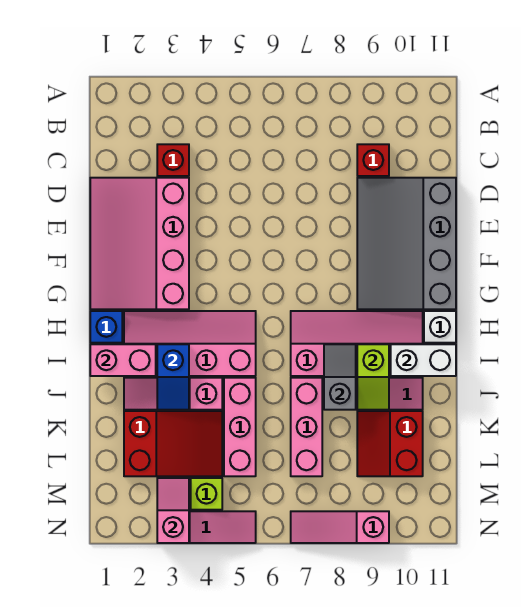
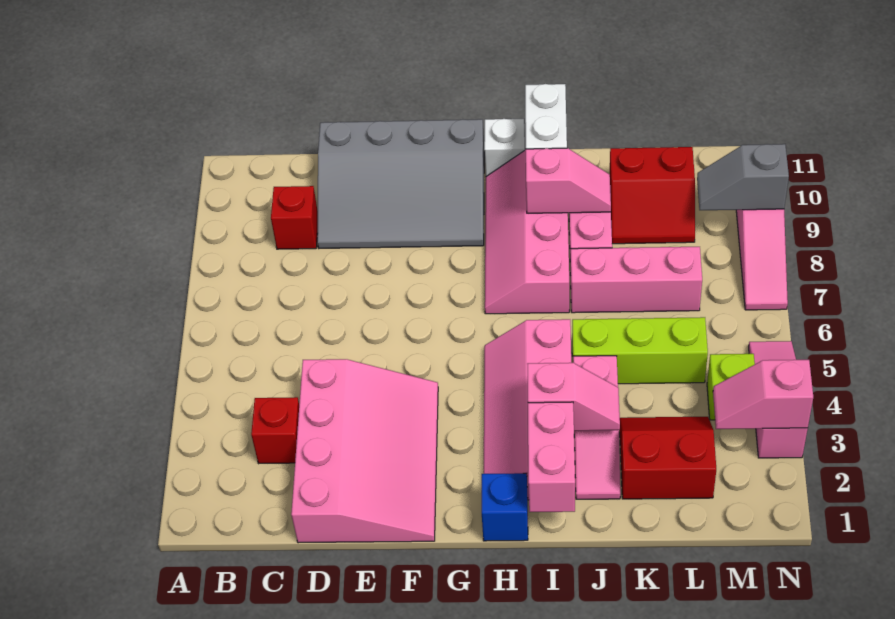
pink 3x4 slope [90,178,189,309] -> pink 3x4 slope turned to [291,359,438,543]
blue 1x2 slope [157,344,189,410] -> pink 1x2 slope [528,363,620,431]
grey 1x2 slope [324,344,356,410] -> grey 1x2 slope moved to [697,144,789,210]
lime 1x2 slope [357,344,389,410] -> pink 1x2 slope [526,148,611,213]
pink 1x3 brick [224,378,256,476] -> lime 1x3 brick [572,317,708,384]
red 2x3 slope [124,411,222,476] -> red 2x2 slope [620,417,716,499]

